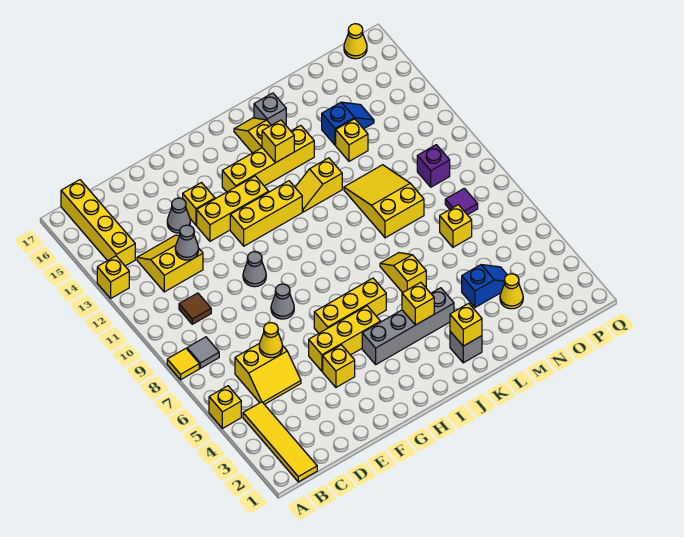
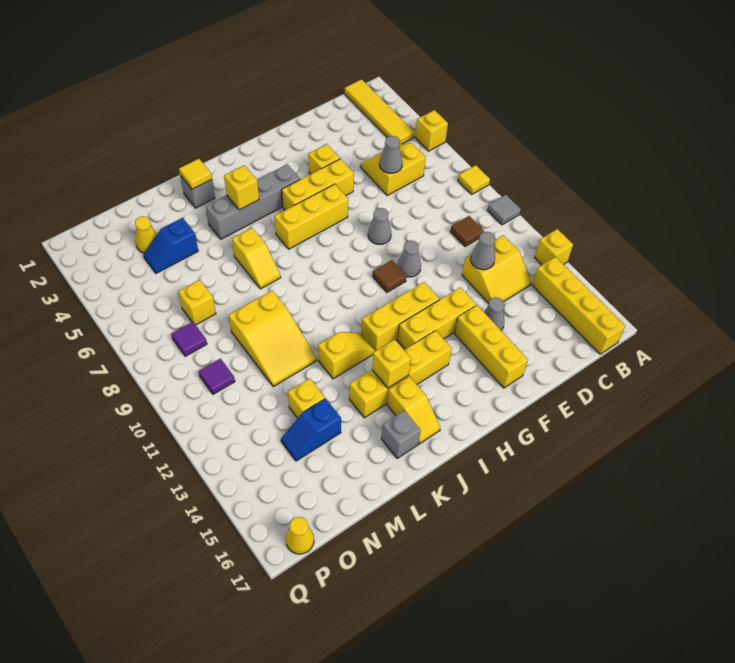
grey 1x1 tile [187,337,219,368] -> grey 1x1 tile moved to [488,195,521,225]
yellow 1x1 cone [259,323,282,358] -> grey 1x1 cone [380,136,403,173]
yellow 1x1 brick [183,183,215,225] -> yellow 1x3 brick [454,305,528,388]
none -> brown 1x1 tile [373,260,406,292]
yellow 1x1 brick [450,303,482,346] -> yellow 1x1 tile [179,159,212,189]
purple 1x1 brick [417,145,450,187] -> purple 1x1 tile [199,359,235,394]

